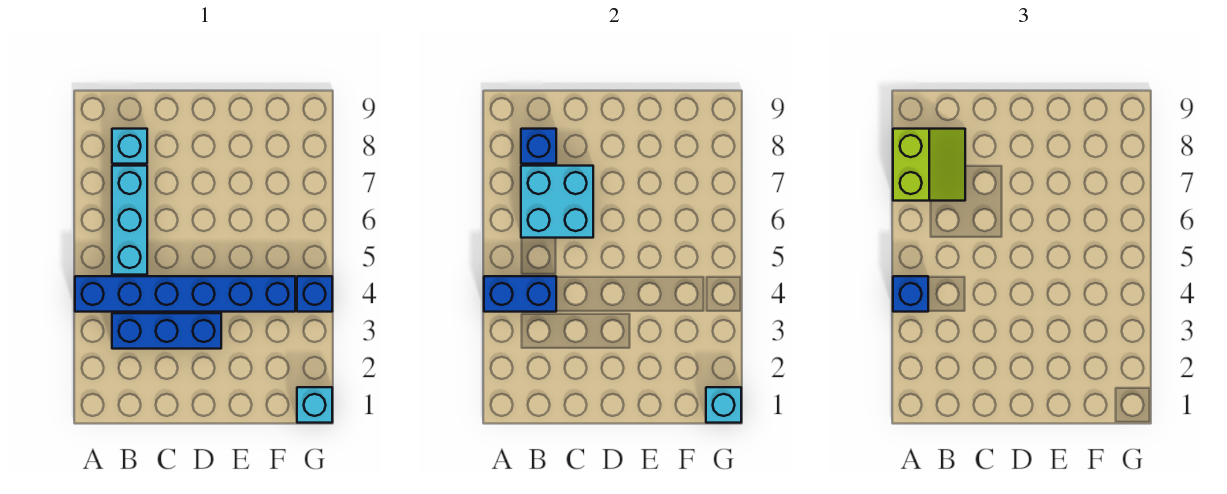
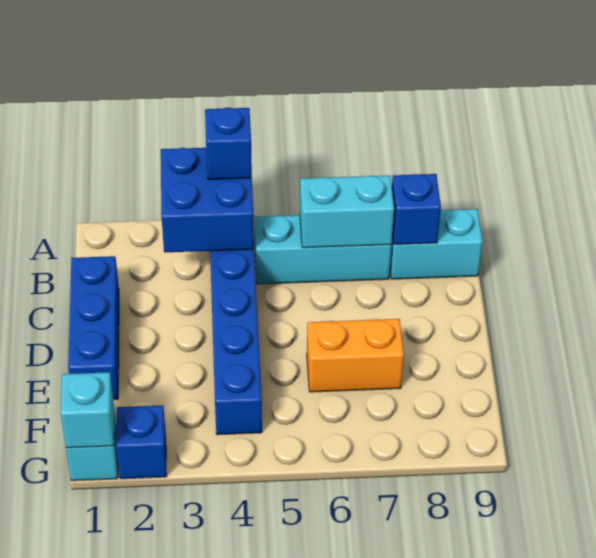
blue 1x2 brick [484,276,556,312] -> blue 2x2 brick [161,148,254,253]
lime 2x2 slope [893,129,965,201] -> none
blue 1x3 brick [112,313,221,349] -> blue 1x3 brick moved to [68,256,119,399]
cyan 2x2 brick [521,166,593,238] -> cyan 1x2 brick [300,176,394,248]
cyan 1x1 brick [112,129,147,164] -> cyan 1x2 brick [390,209,483,279]
none -> orange 1x2 brick [307,319,404,392]
blue 1x1 brick [297,276,332,312] -> blue 1x1 brick moved to [116,405,167,479]

